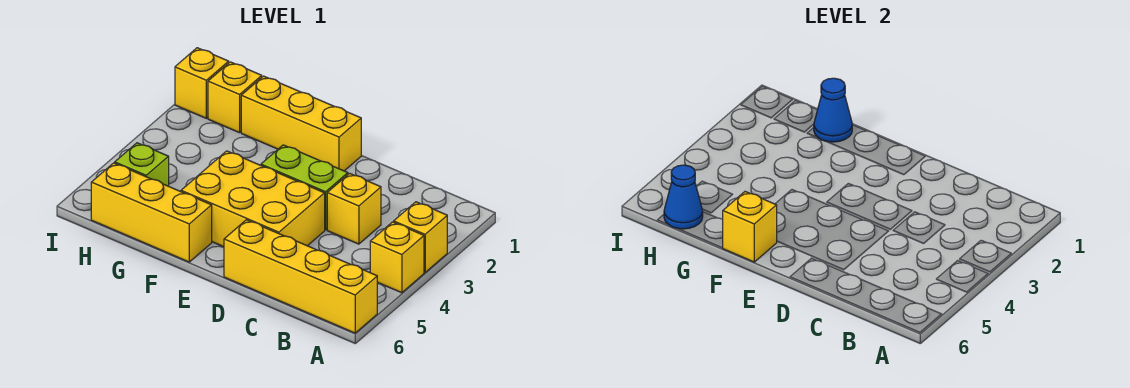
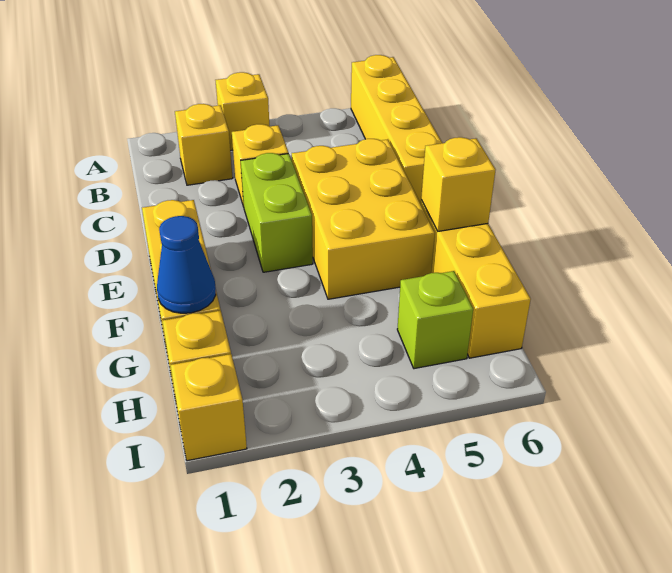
yellow 1x1 brick [370,222,424,293] -> yellow 1x1 brick moved to [175,104,233,185]
blue 1x1 cone [664,165,703,229] -> none

